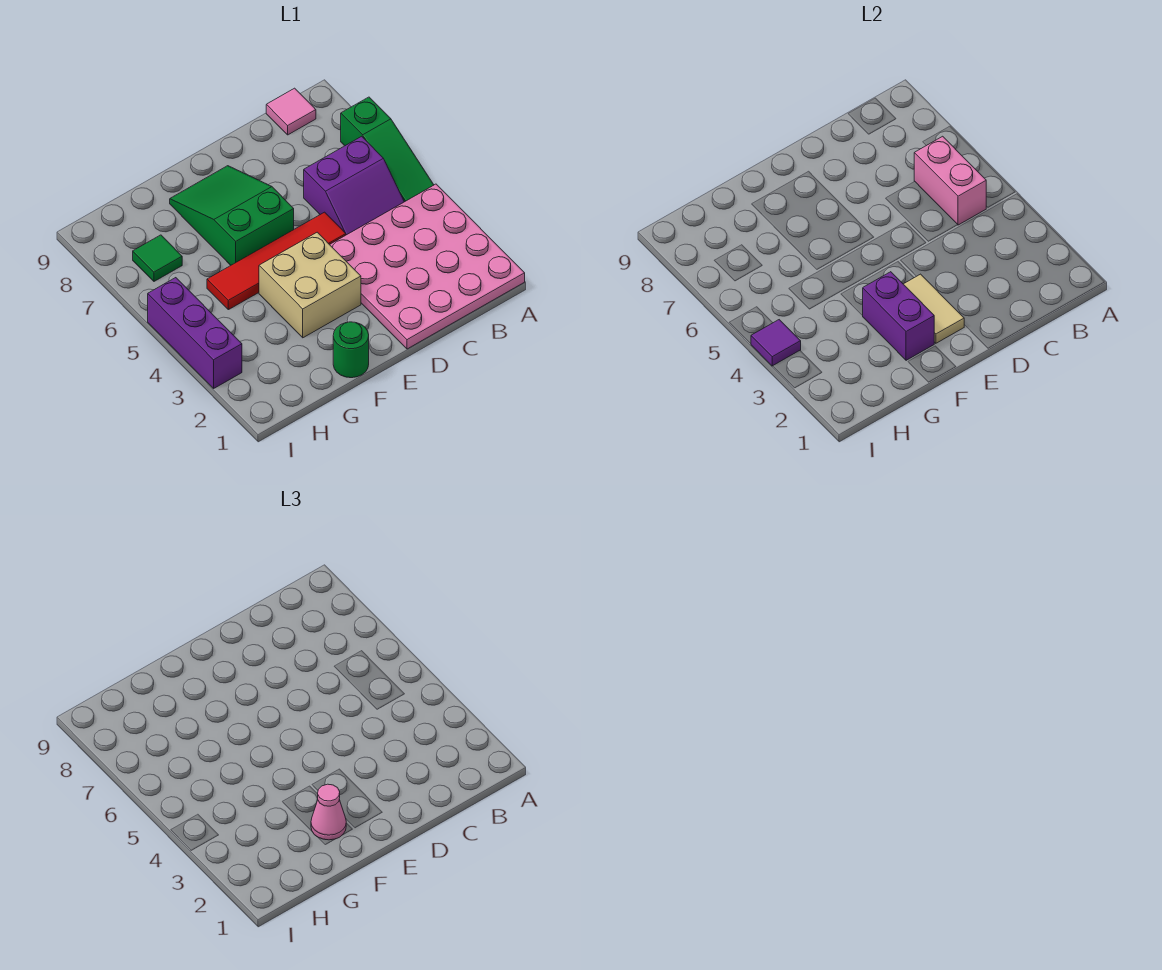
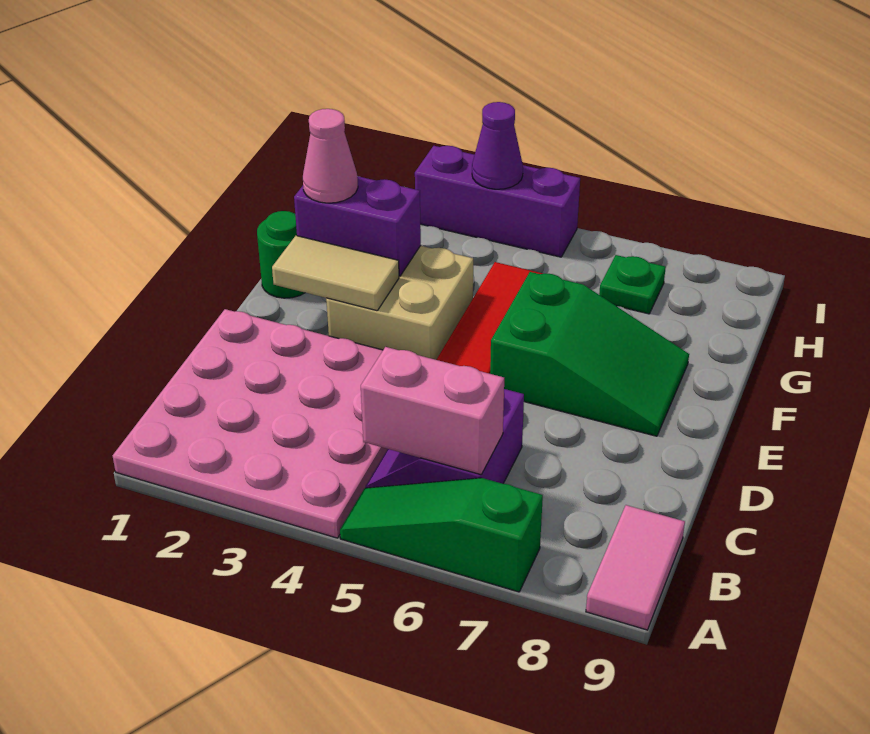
pink 1x1 tile [266,88,316,135] -> pink 1x2 tile [586,505,685,630]
green 1x1 tile [133,235,182,281] -> green 1x1 plate [599,255,666,314]
purple 1x1 tile [751,320,801,366] -> purple 1x1 cone [472,102,523,189]

